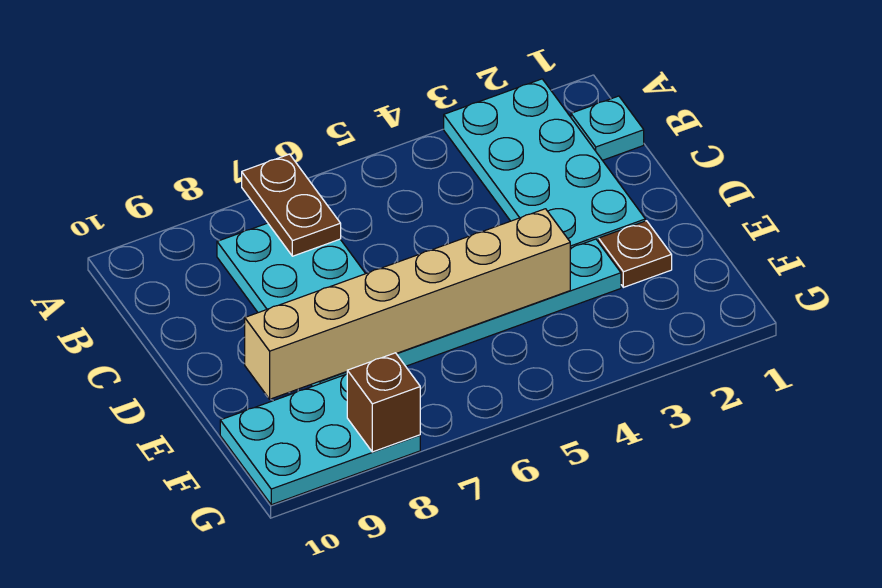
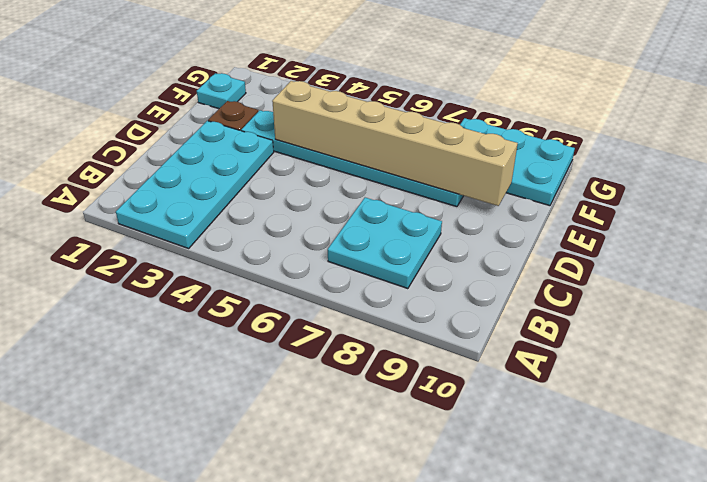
brown 1x2 plate [242,154,341,256] -> none
cyan 1x1 plate [571,96,644,160] -> cyan 1x1 plate moved to [197,73,246,109]
brown 1x1 brick [347,353,420,452] -> none

